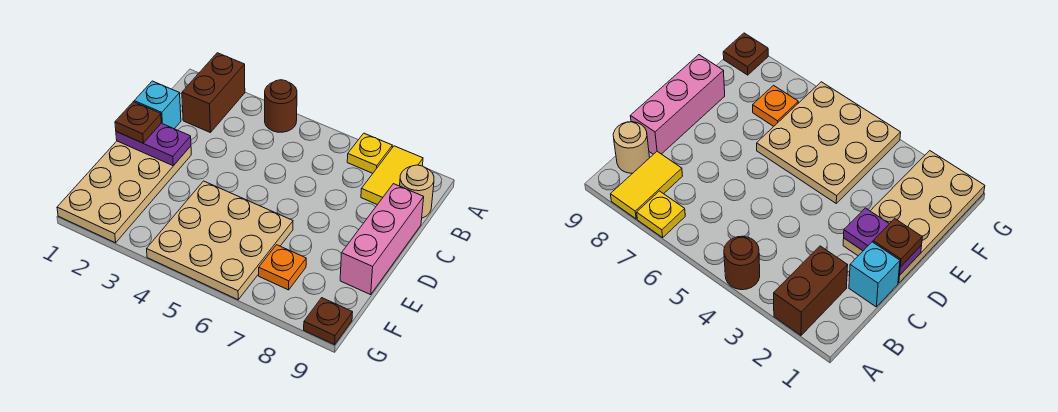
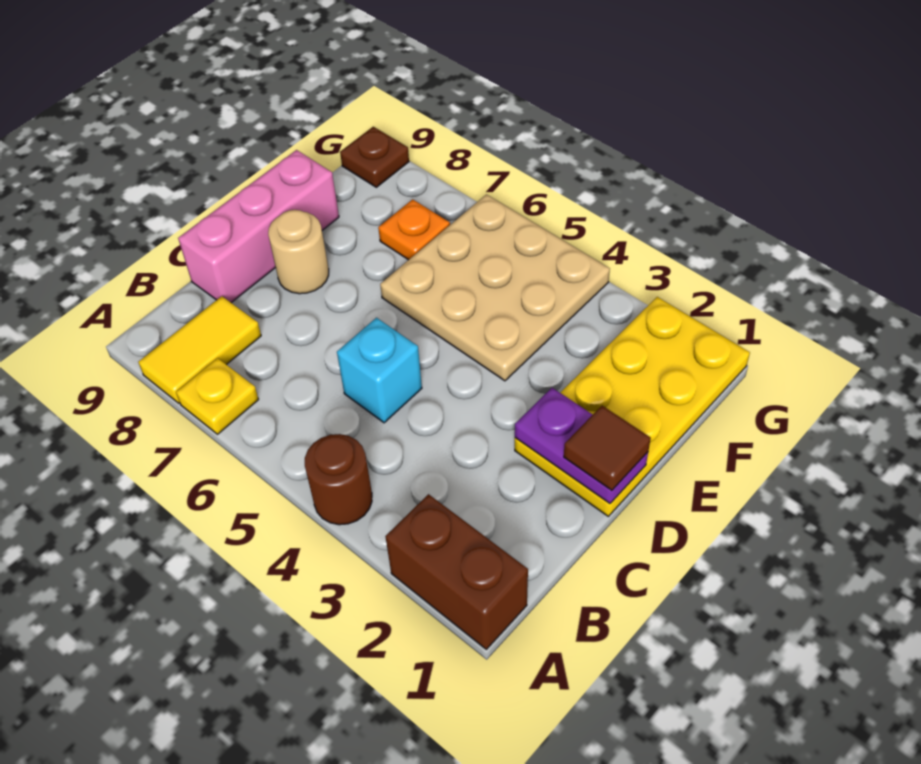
brown 1x2 brick [182,53,245,133] -> brown 1x2 brick turned to [385,494,528,649]
tan 1x1 round brick [400,165,434,218] -> tan 1x1 round brick moved to [268,210,329,294]
cyan 1x1 brick [134,81,181,129] -> cyan 1x1 brick moved to [337,318,422,423]
tan 2x4 plate [57,141,191,243] -> yellow 2x4 plate [515,297,750,516]
brown 1x1 plate [115,102,161,143] -> brown 1x1 tile [564,406,651,490]

